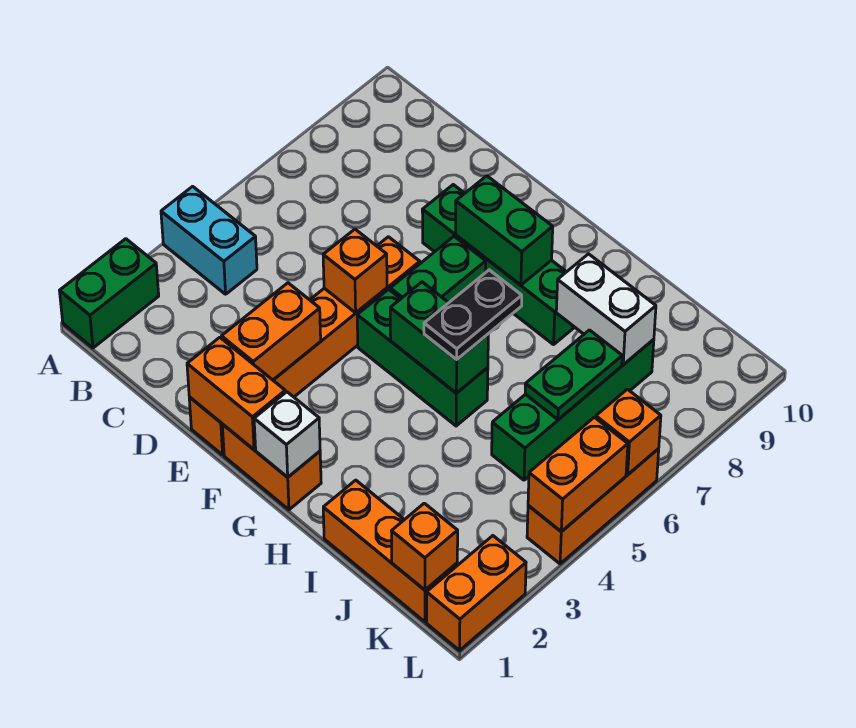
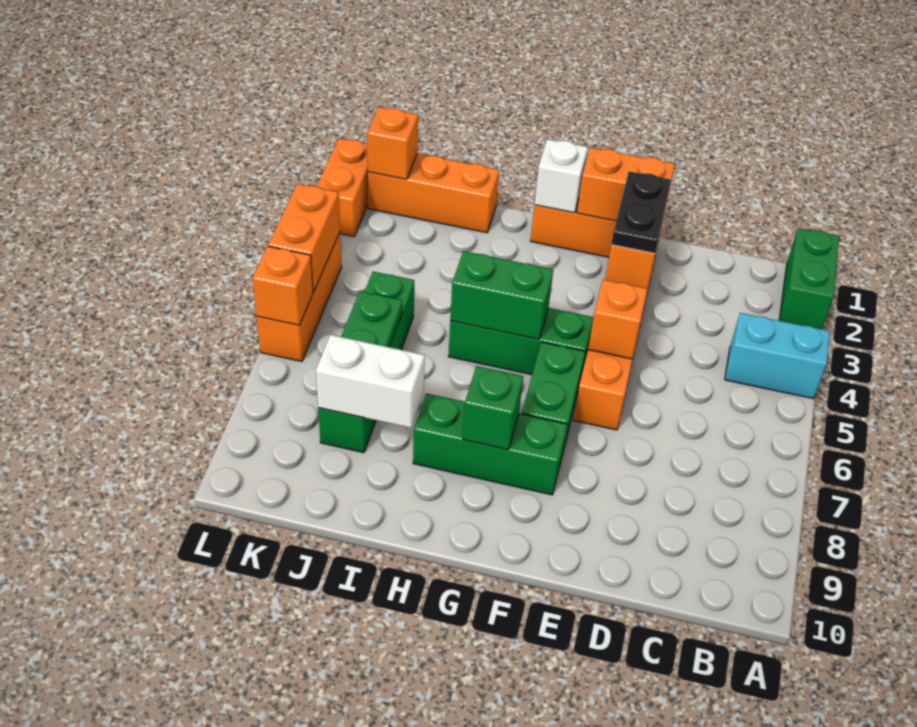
green 1x4 brick [422,185,574,345] -> green 1x3 brick [413,393,567,495]
green 1x2 brick [456,176,553,285] -> green 1x1 brick [462,366,523,450]
black 1x2 plate [424,270,522,360] -> black 1x2 plate moved to [611,172,671,253]

